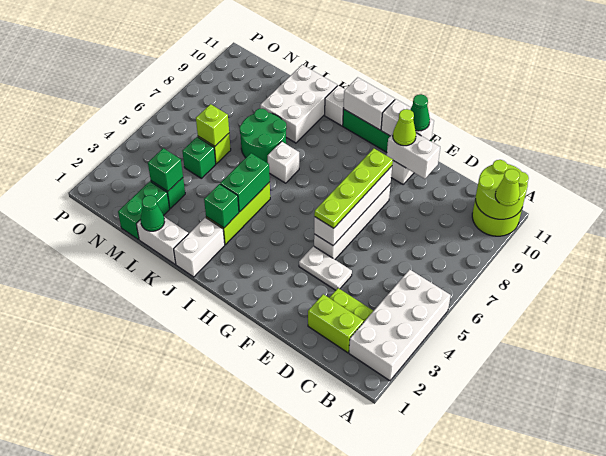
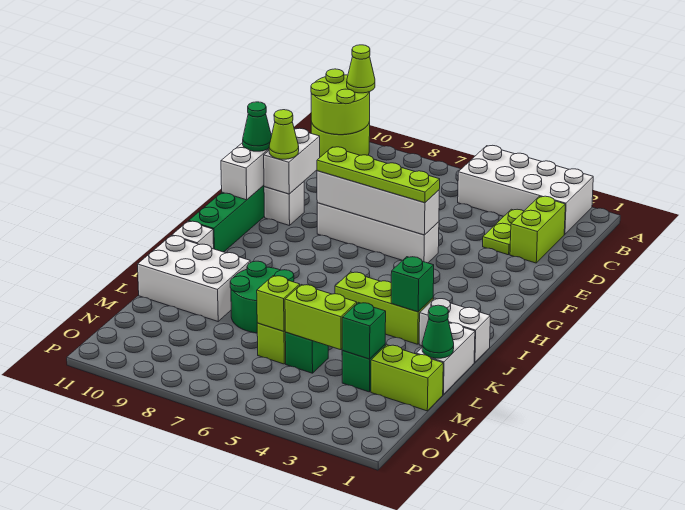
white 1x2 plate [299,246,352,290] -> none
white 1x2 brick [343,77,395,130] -> none
green 1x2 brick [220,153,270,212] -> none
white 1x1 brick [268,142,299,183] -> none
green 1x2 brick [118,182,170,239] -> lime 1x2 brick [371,345,443,411]
none -> lime 1x2 brick [285,285,357,350]

